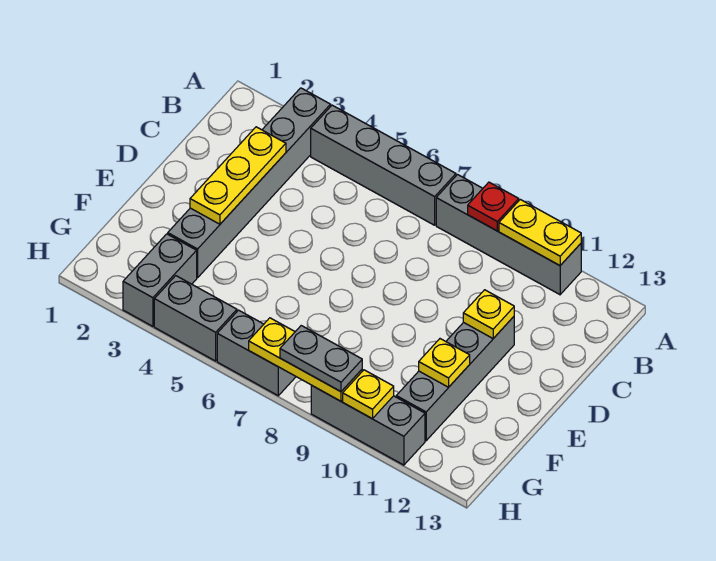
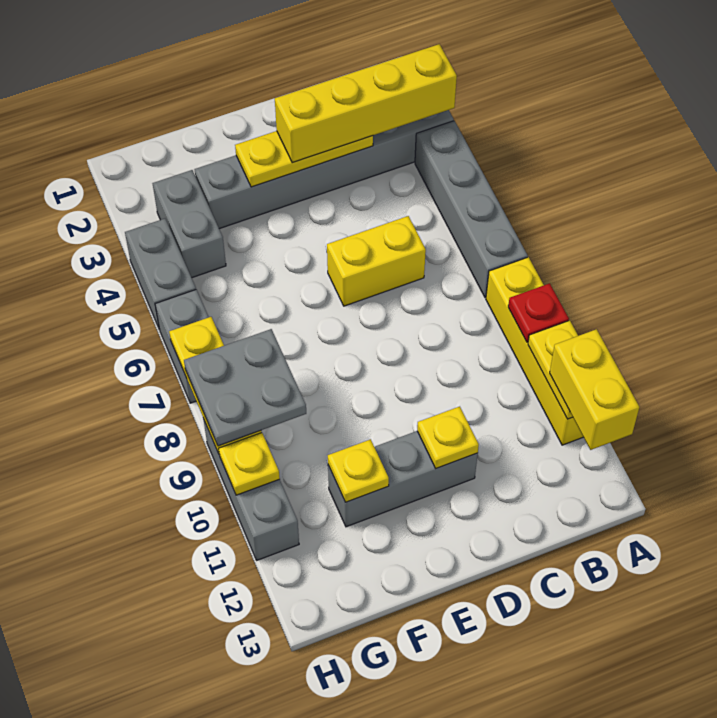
none -> yellow 1x4 brick [275,44,457,163]
grey 1x4 brick [436,175,581,295] -> yellow 1x4 brick [486,257,583,445]
none -> yellow 1x2 brick [550,329,639,450]
none -> yellow 1x2 brick [327,216,426,306]
grey 1x4 brick [396,317,514,441] -> grey 1x3 brick [328,431,478,527]
grey 1x2 brick [123,234,197,326] -> grey 1x2 brick turned to [152,170,226,278]
grey 1x2 plate [280,326,362,392] -> grey 2x2 plate [184,329,306,446]

